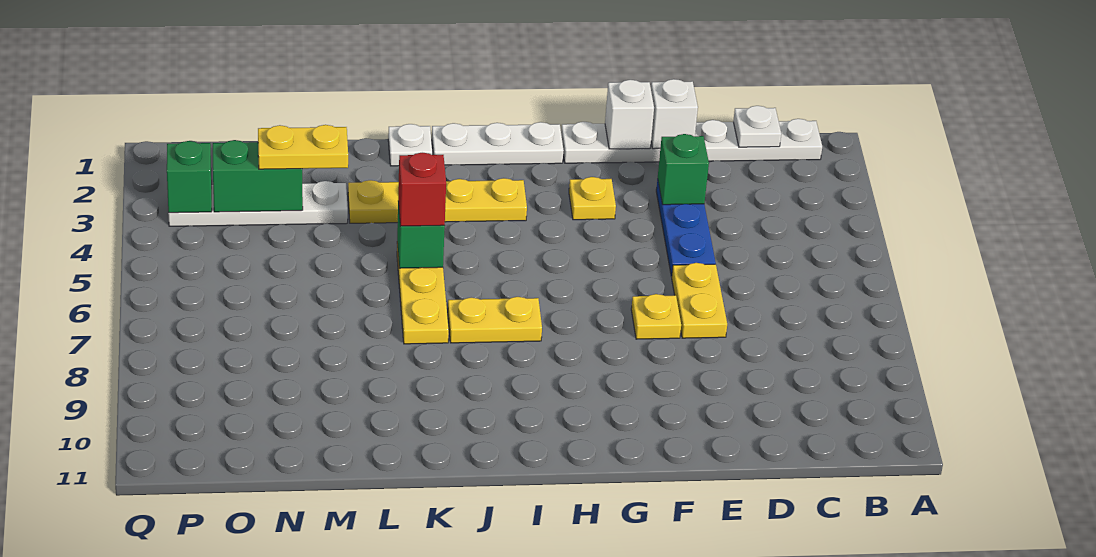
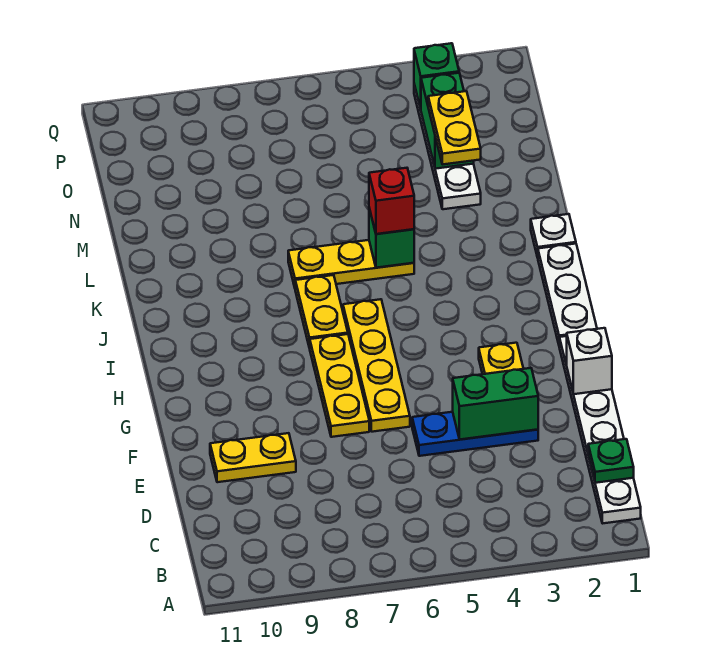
white 1x1 plate [733,106,781,147] -> green 1x1 plate [588,439,634,483]
white 1x1 brick [651,79,698,149] -> none
green 1x1 brick [658,134,709,205] -> green 1x2 brick [453,368,538,439]
yellow 1x2 plate [672,263,727,338] -> yellow 1x2 plate moved to [210,433,296,482]
yellow 1x1 plate [631,294,681,339] -> yellow 1x3 plate [310,334,369,437]
yellow 1x4 plate [348,178,527,223] -> yellow 1x4 plate moved to [343,299,410,432]

